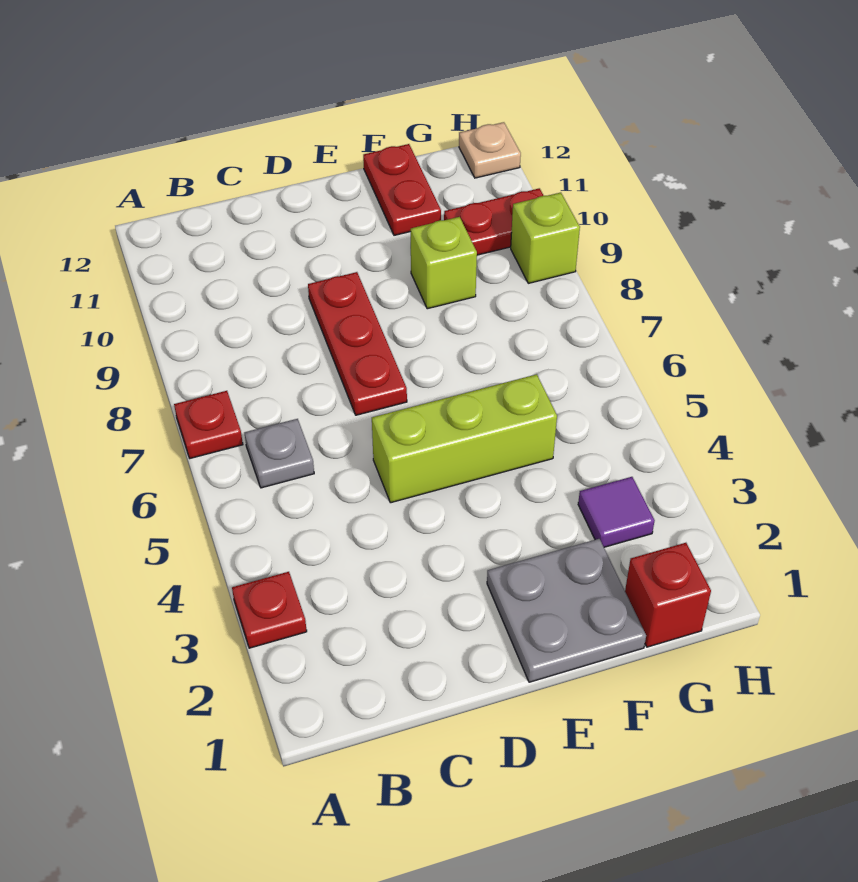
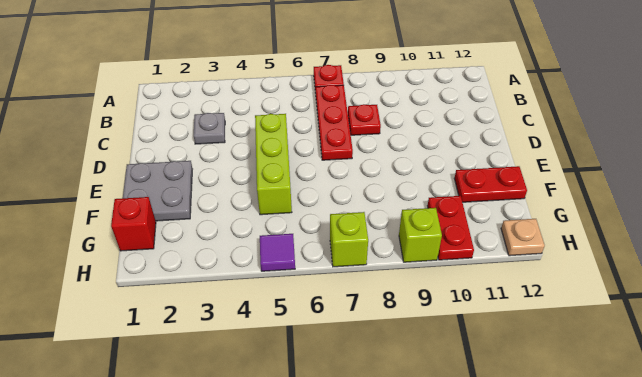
red 1x1 plate [232,572,307,648] -> red 1x1 plate moved to [348,104,381,135]
grey 1x1 plate [245,419,314,488] -> grey 1x1 plate moved to [194,113,225,144]
red 1x3 plate [308,272,407,415] -> red 1x3 plate turned to [316,85,353,160]
lime 1x1 brick [410,217,477,309] -> lime 1x1 brick moved to [330,212,368,267]
purple 1x1 tile [578,477,655,547] -> purple 1x1 tile moved to [260,234,295,271]

